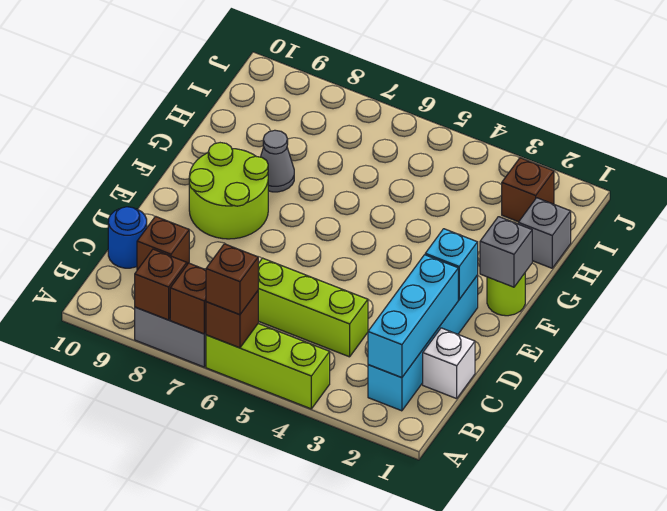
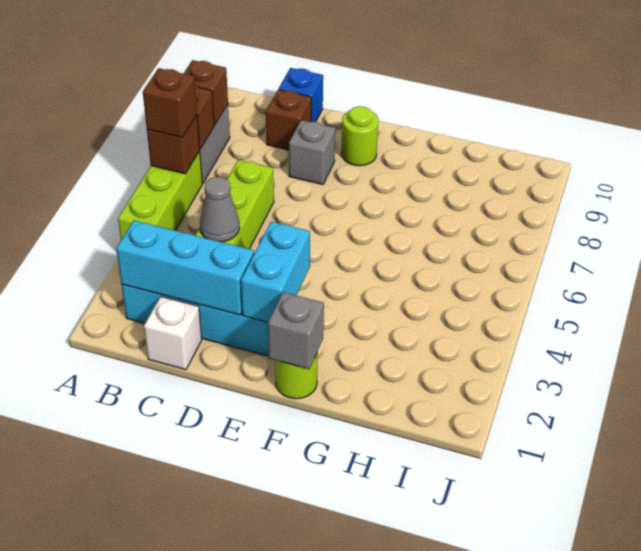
blue 1x1 round brick [108,207,147,268] -> blue 1x1 brick [279,68,323,122]
cyan 1x1 brick [425,229,478,299] -> cyan 1x2 brick [241,222,310,322]
lime 2x2 round brick [189,143,268,239] -> lime 1x1 round brick [341,106,379,166]
grey 1x1 cone [261,130,294,192] -> grey 1x1 cone moved to [200,177,240,242]
grey 1x1 brick [518,198,571,268] -> grey 1x1 brick moved to [289,120,335,184]
brown 1x1 brick [502,158,554,222] -> none

